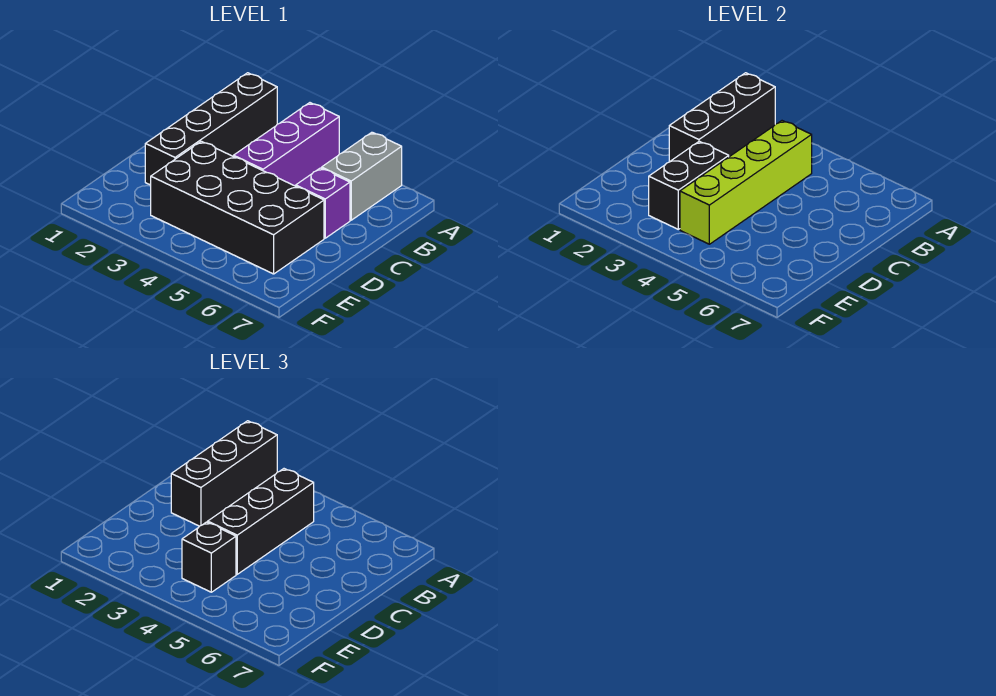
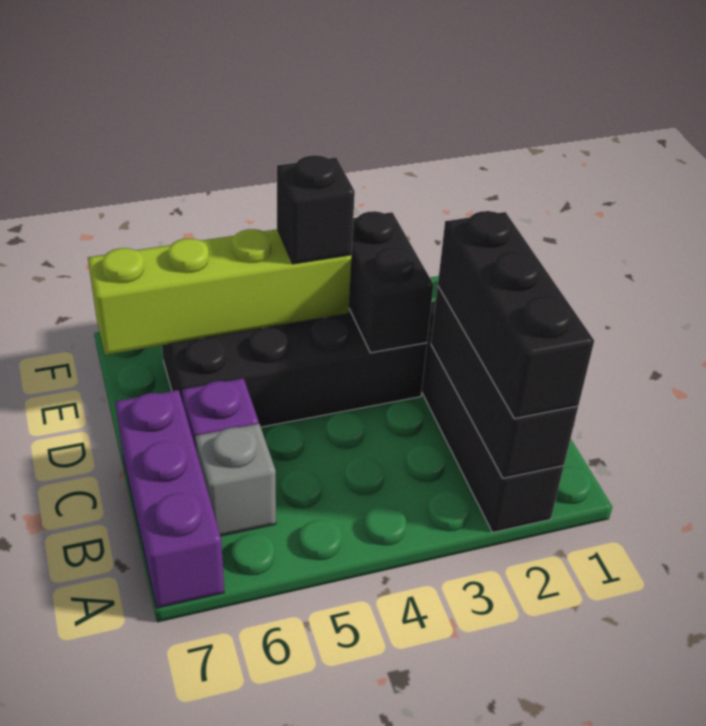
purple 1x3 brick [233,103,339,186] -> purple 1x3 brick moved to [115,390,224,608]
grey 1x2 brick [322,132,402,220] -> grey 1x1 brick [195,424,276,536]
lime 1x4 brick [680,121,812,244] -> lime 1x4 brick turned to [88,229,351,355]
black 1x3 brick [208,469,314,574] -> none

